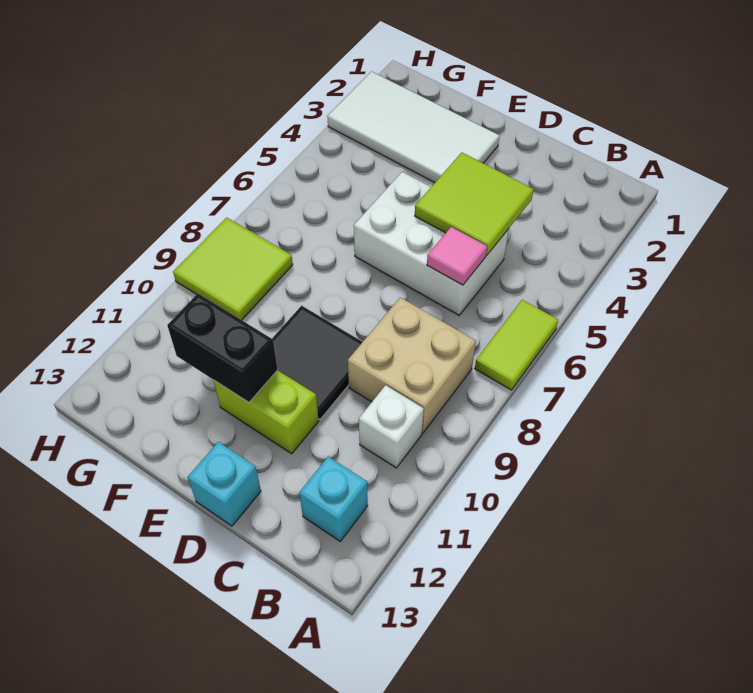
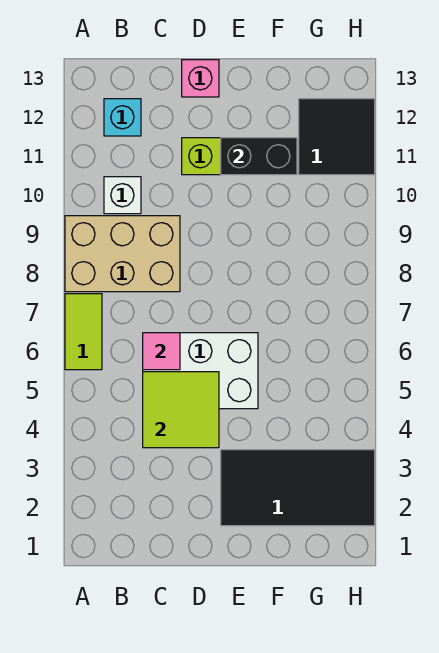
tan 2x2 brick [348,297,476,433] -> tan 2x3 brick [65,216,180,292]
black 2x2 tile [272,306,362,419] -> black 2x2 tile moved to [299,99,375,175]
cyan 1x1 brick [188,442,261,526] -> pink 1x1 brick [182,60,219,97]
white 2x4 tile [327,72,500,183] -> black 2x4 tile [221,450,375,526]
lime 2x2 tile [173,218,293,320] -> none

